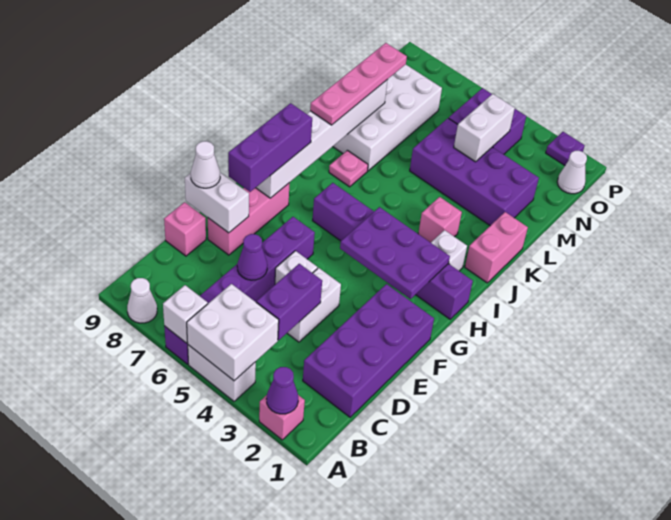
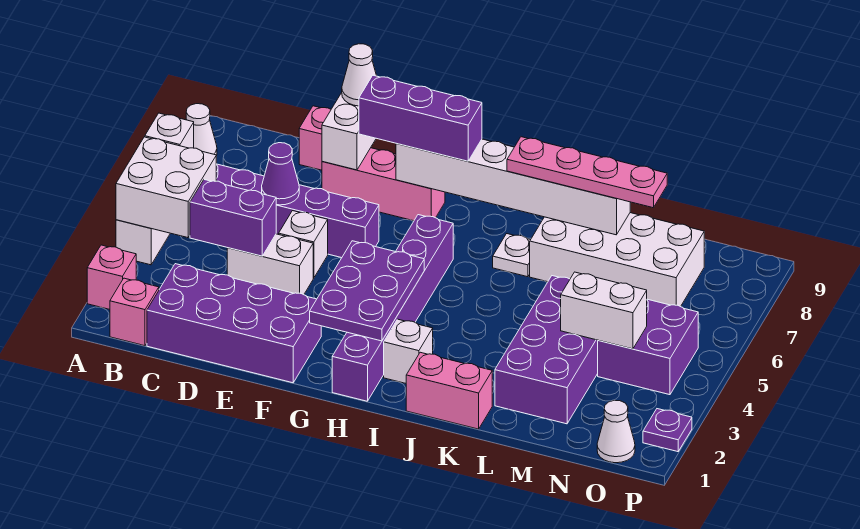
purple 1x1 cone [267,367,298,414] -> none
pink 1x1 brick [418,197,462,243] -> pink 1x1 brick moved to [110,278,159,346]
pink 1x1 plate [329,150,368,187] -> white 1x1 plate [493,234,530,277]

